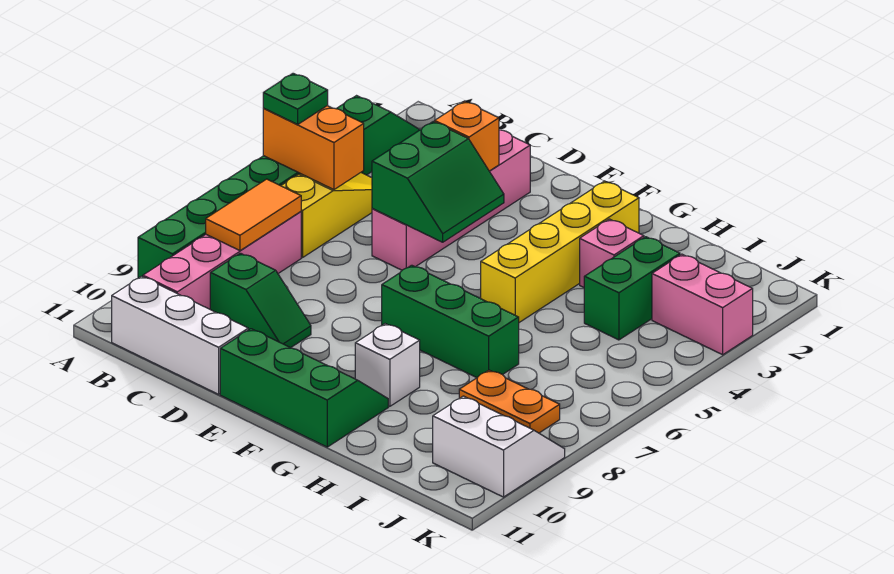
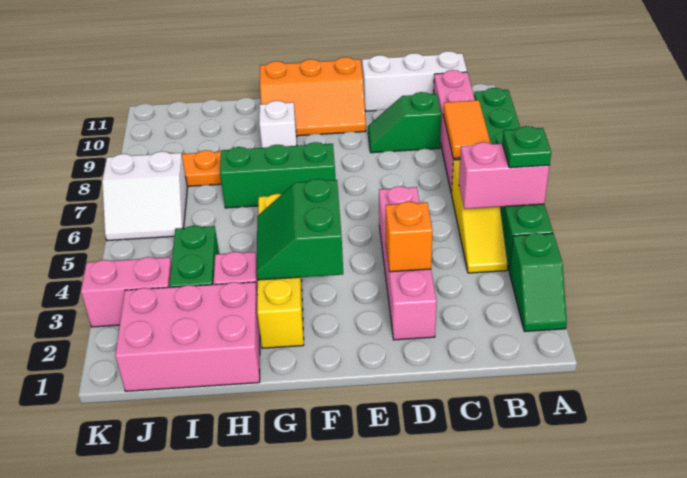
orange 1x2 brick [263,106,364,190] -> pink 1x2 brick [459,142,549,209]
green 2x2 slope [372,122,504,242] -> green 2x2 slope moved to [257,179,343,280]
green 2x3 slope [220,329,388,447] -> orange 2x3 slope [260,57,366,136]
none -> pink 2x3 brick [115,282,260,391]
white 2x2 slope [433,396,565,497] -> white 2x2 slope moved to [102,151,187,241]

